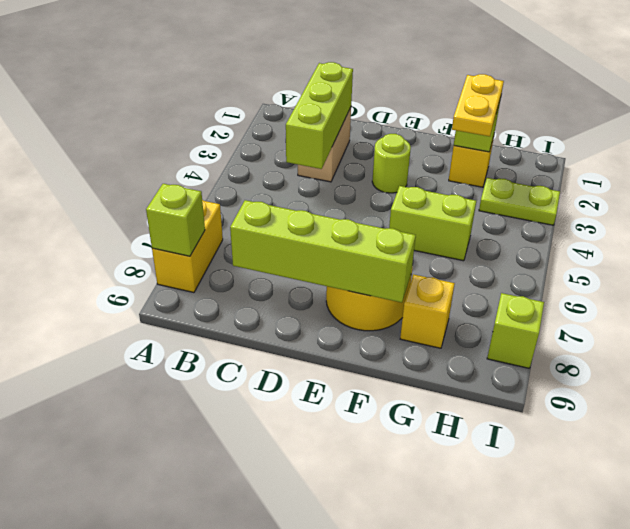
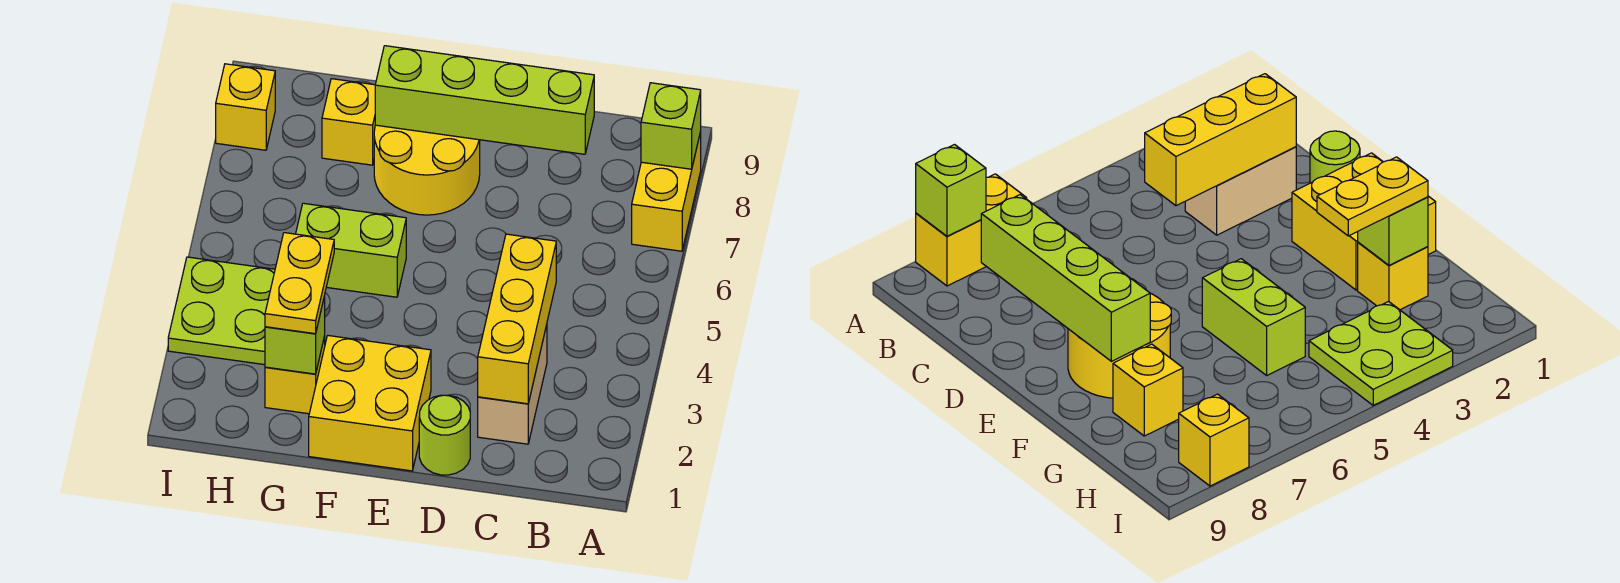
lime 1x3 brick [286,62,353,169] -> yellow 1x3 brick [478,234,556,404]
none -> yellow 2x2 brick [309,336,431,471]
lime 1x1 round brick [372,134,411,193] -> lime 1x1 round brick moved to [419,395,470,475]
lime 1x2 plate [479,178,560,225] -> lime 2x2 plate [168,257,275,365]
lime 1x1 brick [487,293,544,368] -> yellow 1x1 brick [216,64,275,150]

